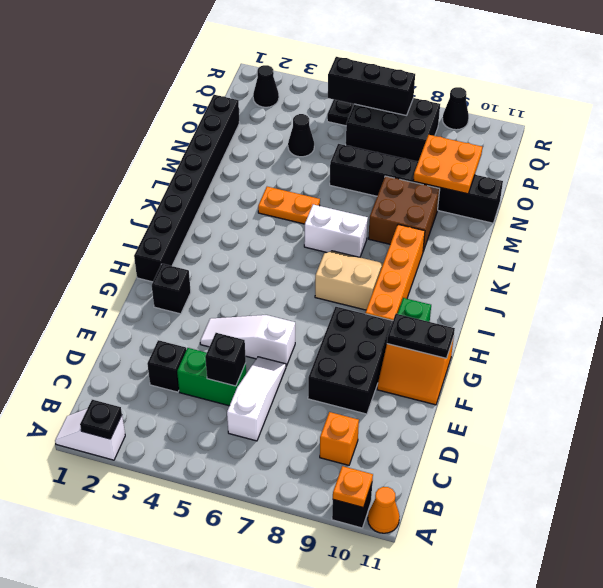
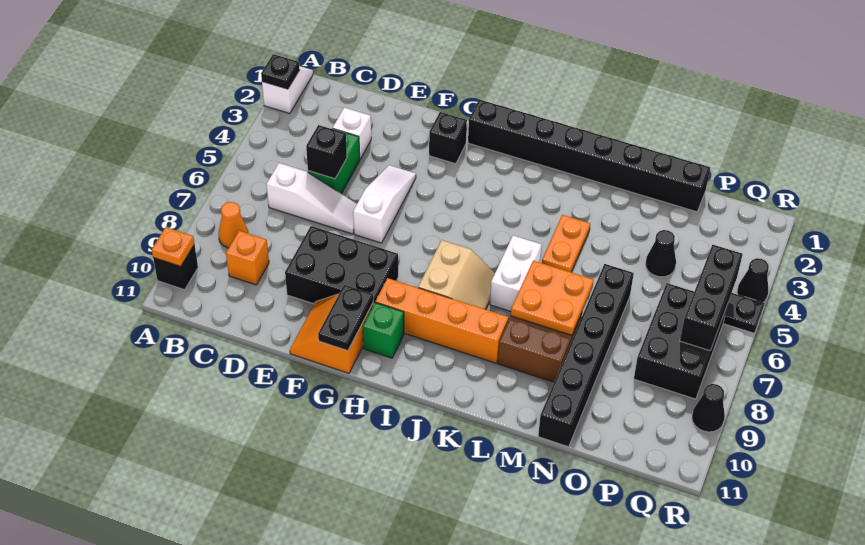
orange 1x1 cone [368,487,400,533] -> orange 1x1 cone moved to [219,202,248,248]
black 1x1 brick [147,340,186,392] -> white 1x1 brick [333,108,371,159]
orange 2x2 plate [413,135,482,194] -> orange 2x2 plate moved to [511,261,594,335]
black 1x1 cone [253,65,279,107] -> black 1x1 cone moved to [737,258,769,302]

